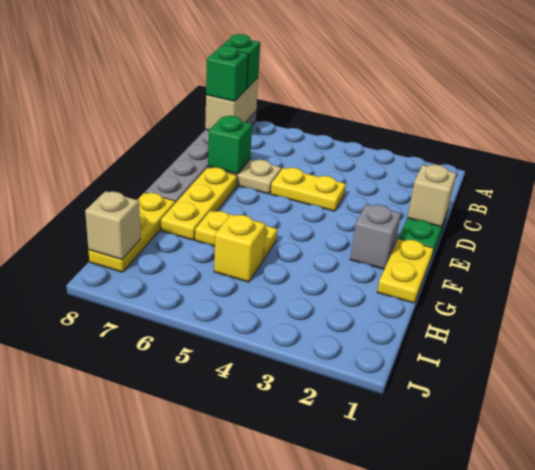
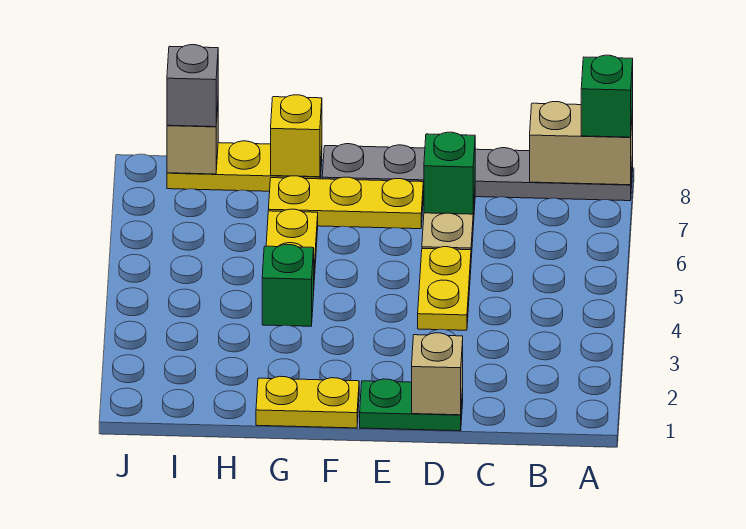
green 1x1 brick [206,45,248,101] -> green 1x1 brick moved to [262,244,314,326]
grey 1x1 brick [350,204,401,269] -> grey 1x1 brick moved to [167,45,218,127]
yellow 1x1 brick [214,214,266,282] -> yellow 1x1 brick moved to [271,95,322,177]

